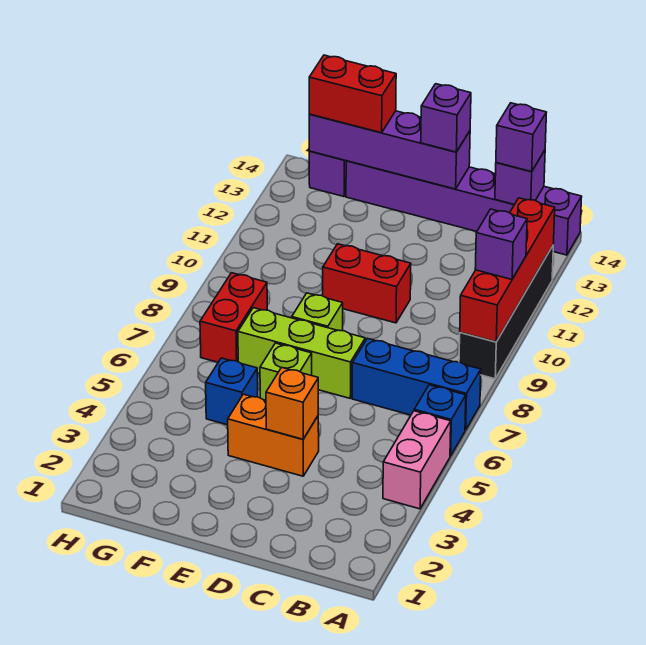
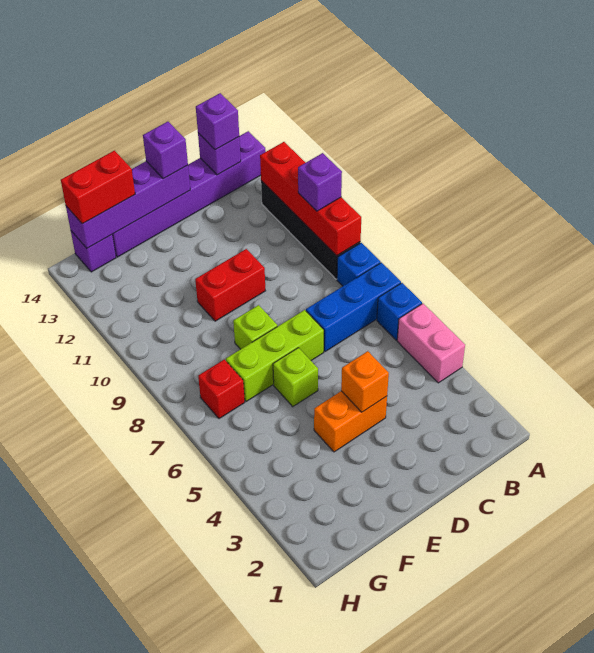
blue 1x1 brick [206,358,258,425] -> blue 1x1 brick moved to [337,243,381,286]
red 1x2 brick [200,273,267,362] -> red 1x1 brick [198,359,245,419]

